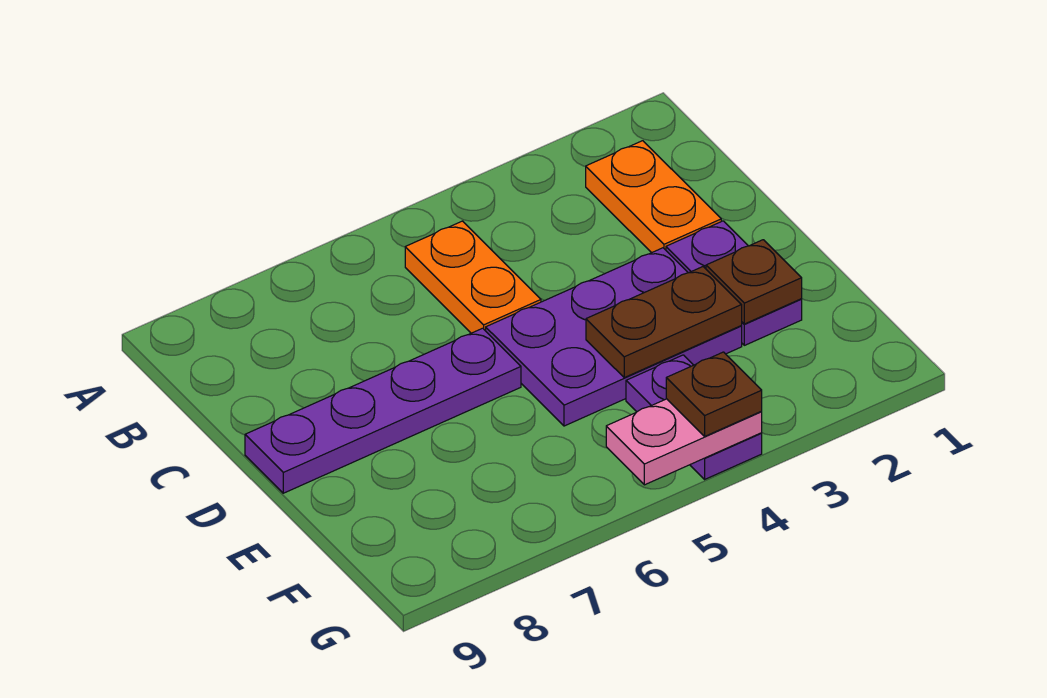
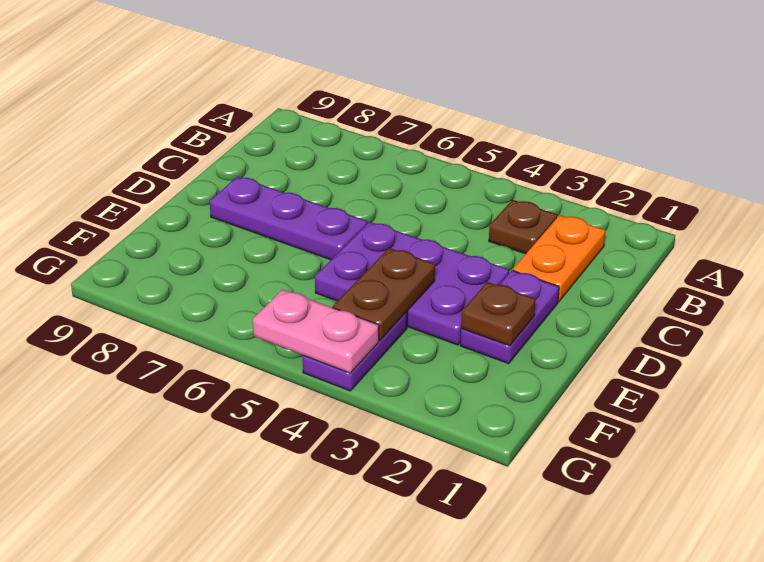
orange 1x2 plate [405,221,541,333] -> none
purple 1x4 plate [245,328,521,493] -> purple 1x3 plate [210,177,367,260]
brown 1x2 plate [586,267,742,378] -> brown 1x2 plate turned to [333,248,435,340]
brown 1x1 plate [666,352,762,436] -> brown 1x1 plate moved to [489,200,557,254]

